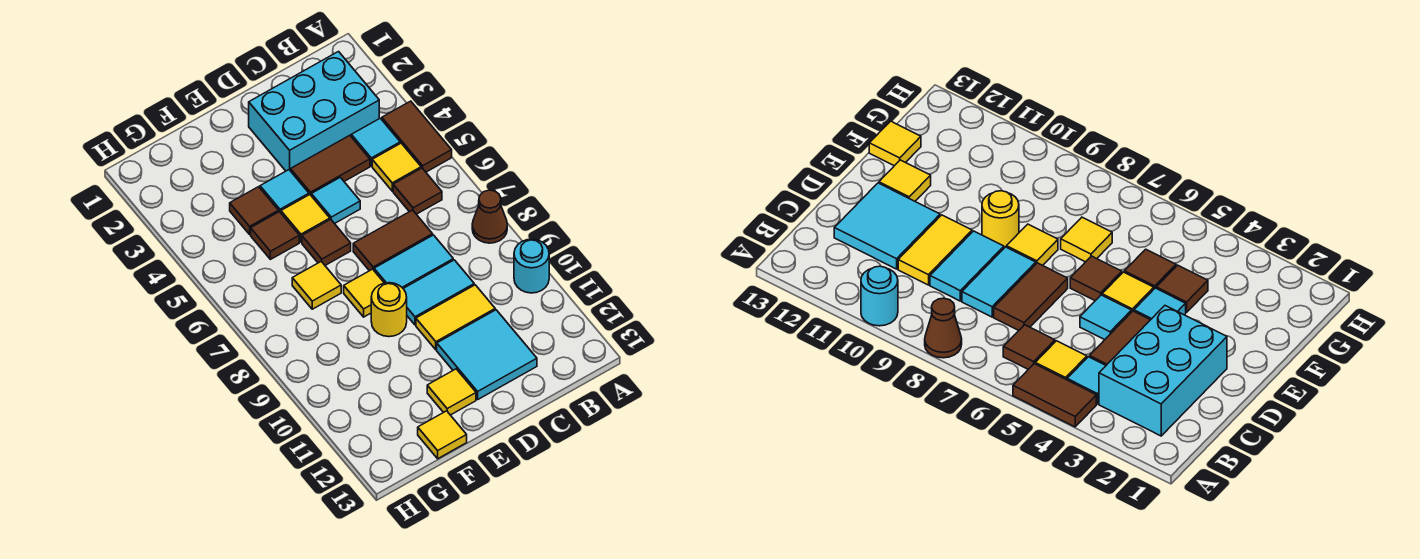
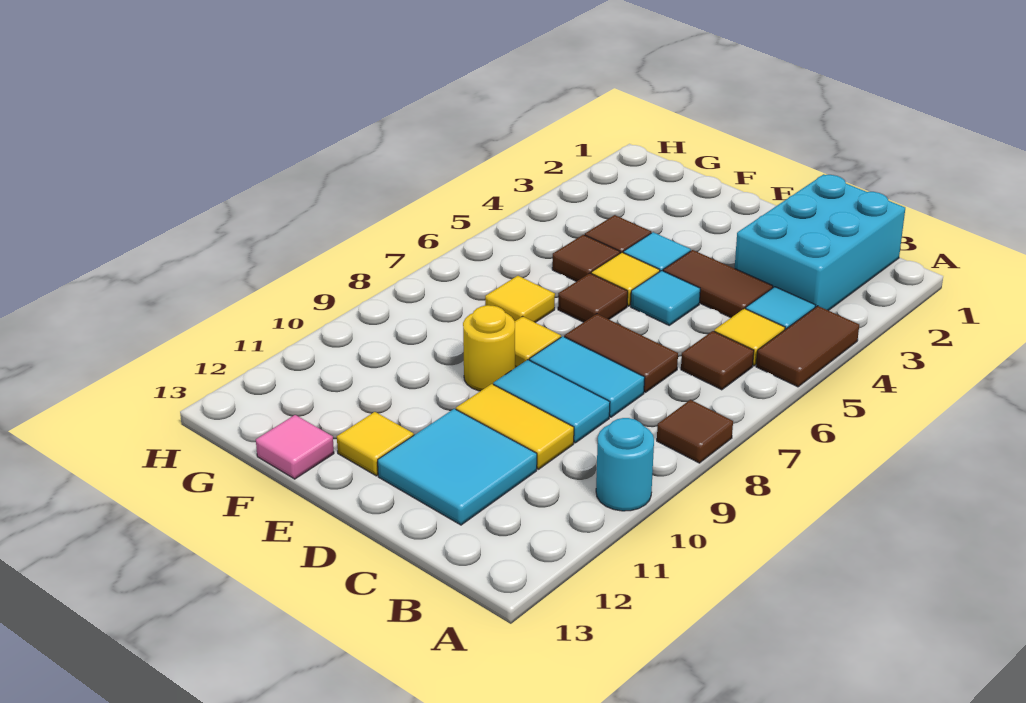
brown 1x1 cone [472,190,507,243] -> brown 1x1 tile [657,400,733,463]
cyan 2x3 brick [249,52,379,171] -> cyan 2x3 brick turned to [735,174,905,311]
yellow 1x1 tile [418,411,467,459] -> pink 1x1 tile [256,415,334,479]

